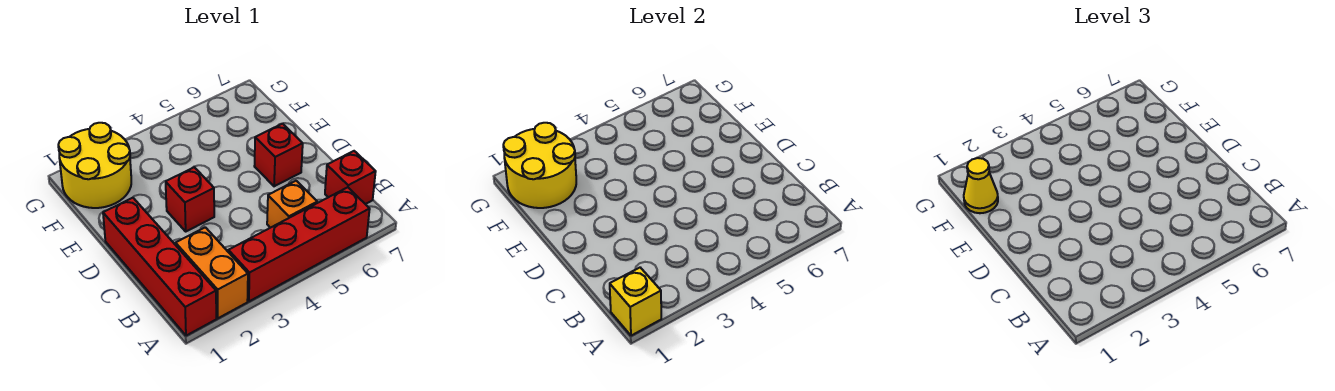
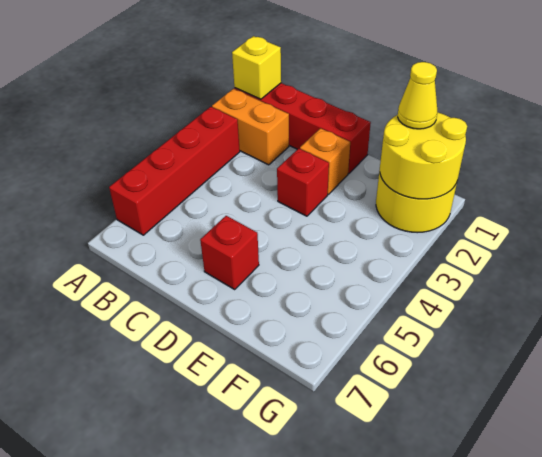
orange 1x1 brick [267,181,317,228] -> orange 1x1 brick moved to [300,128,350,194]
red 1x1 brick [325,151,376,204] -> none

